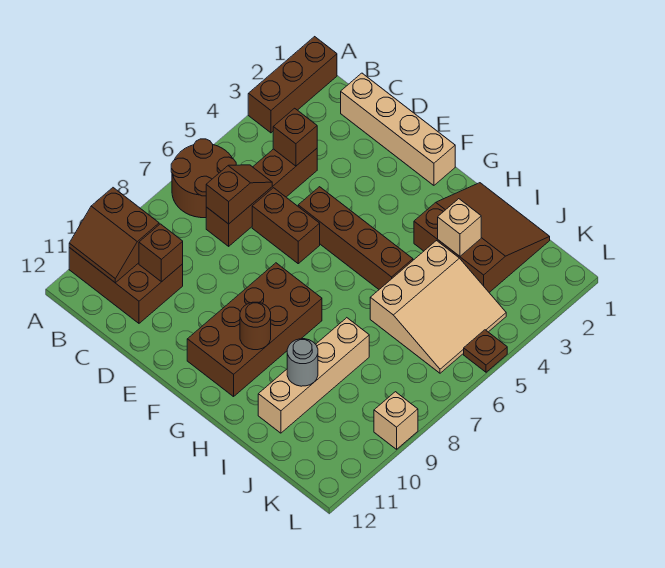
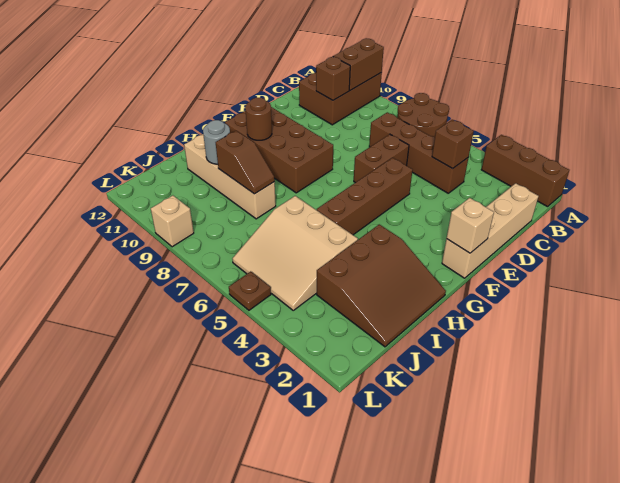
brown 1x2 slope [206,165,272,224] -> brown 1x2 slope moved to [216,131,275,194]
tan 1x1 brick [438,199,481,256] -> tan 1x1 brick moved to [447,198,494,253]

